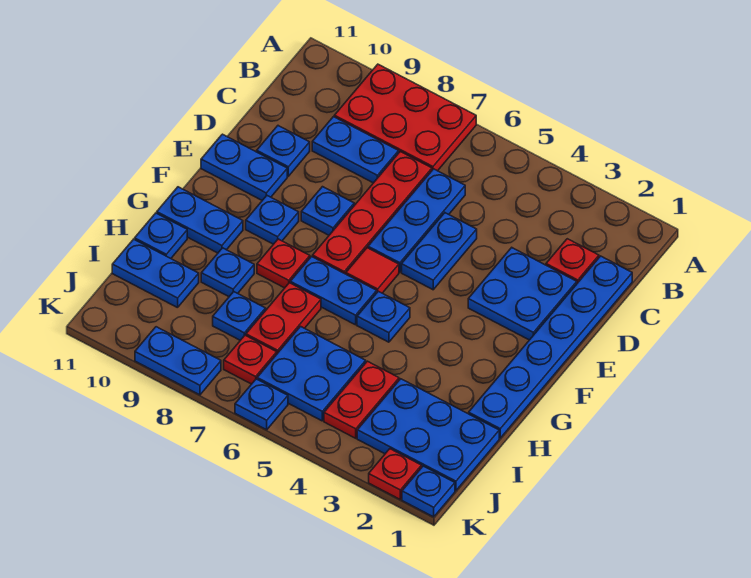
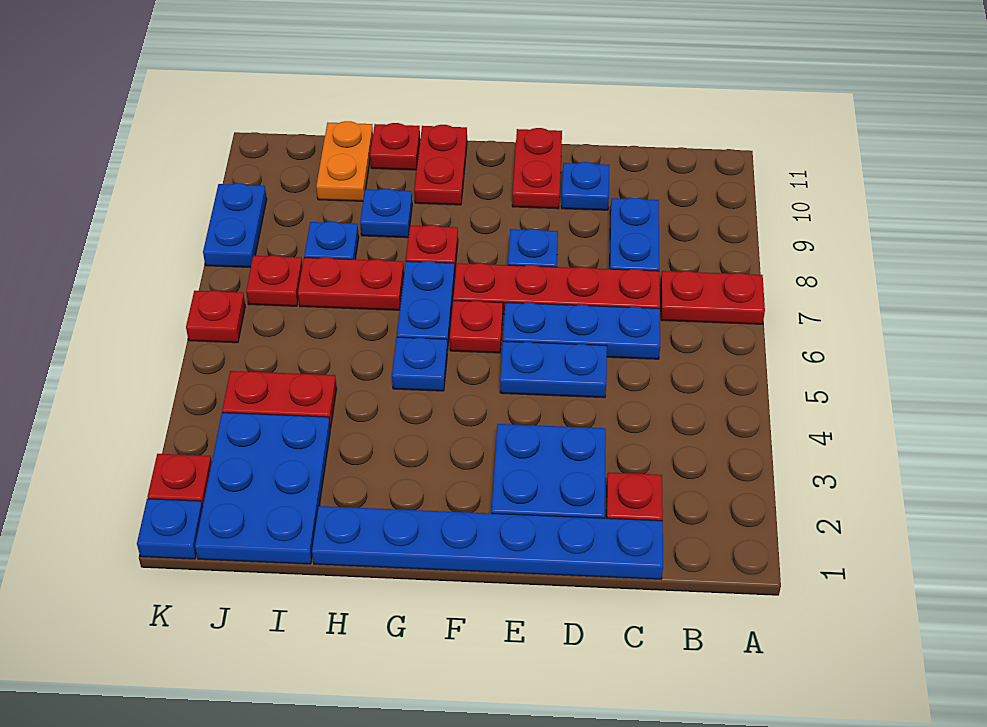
red 2x3 plate [334,64,476,171] -> red 1x2 plate [660,271,765,324]
blue 1x2 plate [201,134,287,200] -> red 1x2 plate [512,128,562,209]
red 1x1 tile [346,248,399,293] -> red 1x1 plate [450,301,503,353]
blue 1x1 plate [246,196,299,244] -> none
blue 1x2 plate [157,187,243,253] -> red 1x2 plate [414,125,467,205]
blue 1x1 plate [135,213,187,258] -> red 1x1 plate [370,123,420,170]
blue 2x2 plate [257,326,366,421] -> none
blue 1x2 plate [112,239,199,308] -> orange 1x2 plate [316,121,373,201]
blue 1x1 plate [235,379,288,430] -> red 1x1 plate [186,291,245,343]

